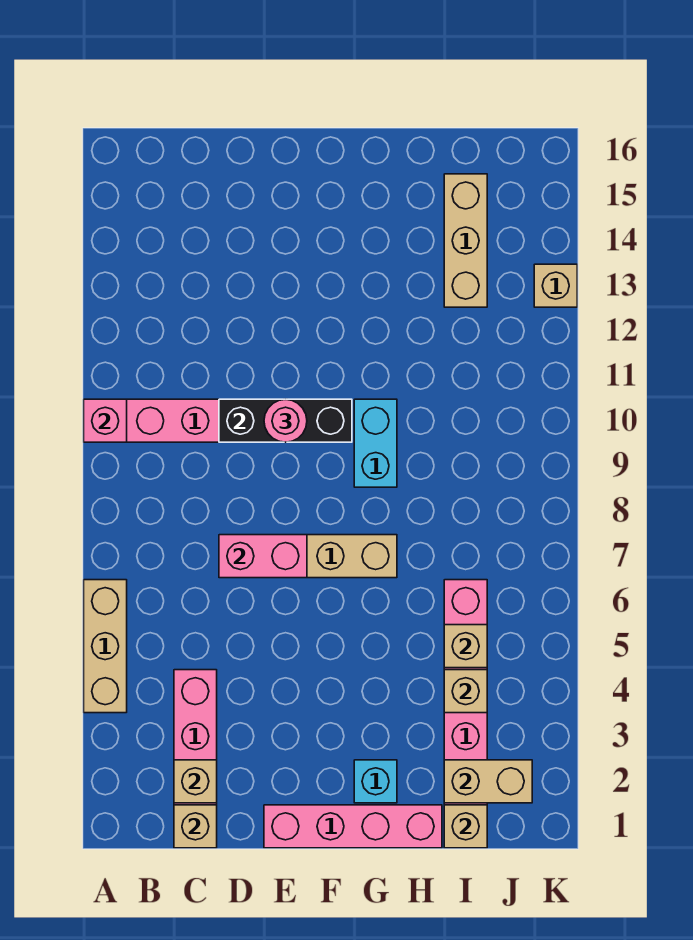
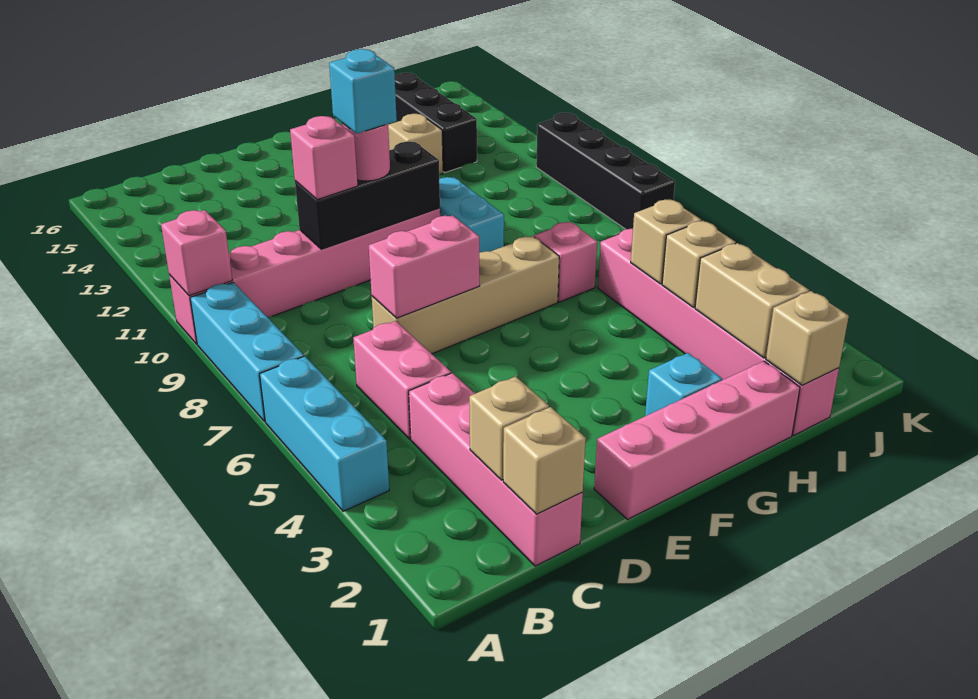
tan 1x3 brick [84,580,127,713] -> cyan 1x3 brick [260,356,389,511]
none -> cyan 1x3 brick [190,282,304,422]
none -> pink 1x2 brick [353,321,451,439]
none -> pink 1x1 brick [290,116,358,200]
none -> cyan 1x1 brick [329,49,397,134]
none -> pink 1x1 brick [534,222,597,302]
tan 1x2 brick [444,760,532,803] -> tan 1x2 brick turned to [695,243,809,358]
tan 1x3 brick [444,174,487,307] -> black 1x3 brick [390,73,477,173]
none -> black 1x4 brick [536,113,675,229]
tan 1x1 brick [534,264,577,307] -> tan 1x1 brick moved to [388,114,443,175]

